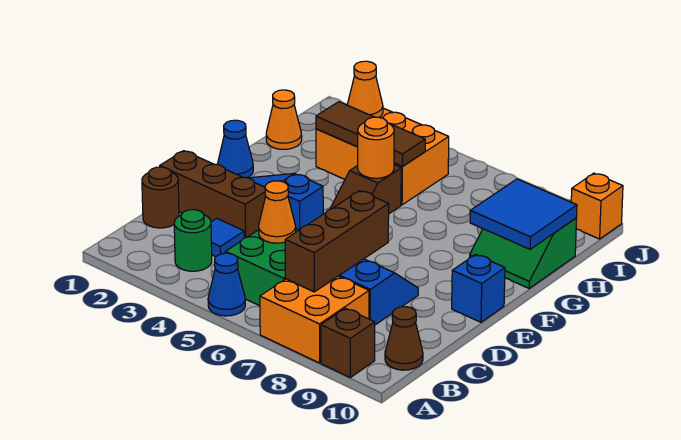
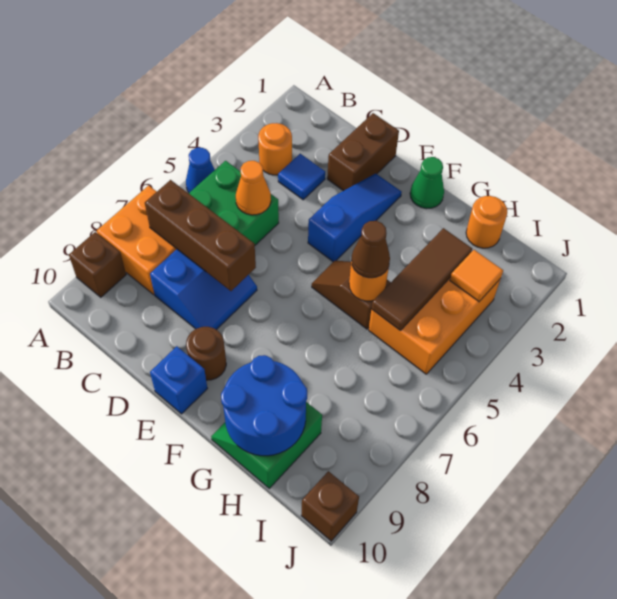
green 1x1 round brick [174,210,212,271] -> orange 1x1 round brick [258,123,292,175]
brown 1x1 cone [385,307,423,370] -> brown 1x1 cone moved to [351,221,390,278]
brown 1x1 round brick [142,167,179,228] -> brown 1x1 round brick moved to [186,327,226,380]
brown 1x3 brick [160,151,266,238] -> brown 1x2 brick [327,113,399,191]
blue 1x1 cone [218,120,253,178] -> green 1x1 cone [410,157,444,209]
blue 2x2 tile [470,179,577,249] -> blue 2x2 round brick [221,355,307,456]
orange 1x1 cone [266,90,302,149] -> orange 1x1 round brick [466,196,507,248]
orange 1x1 cone [347,61,383,117] -> orange 1x1 tile [450,250,503,301]
orange 1x1 brick [571,173,623,239] -> brown 1x1 brick [301,471,359,541]

